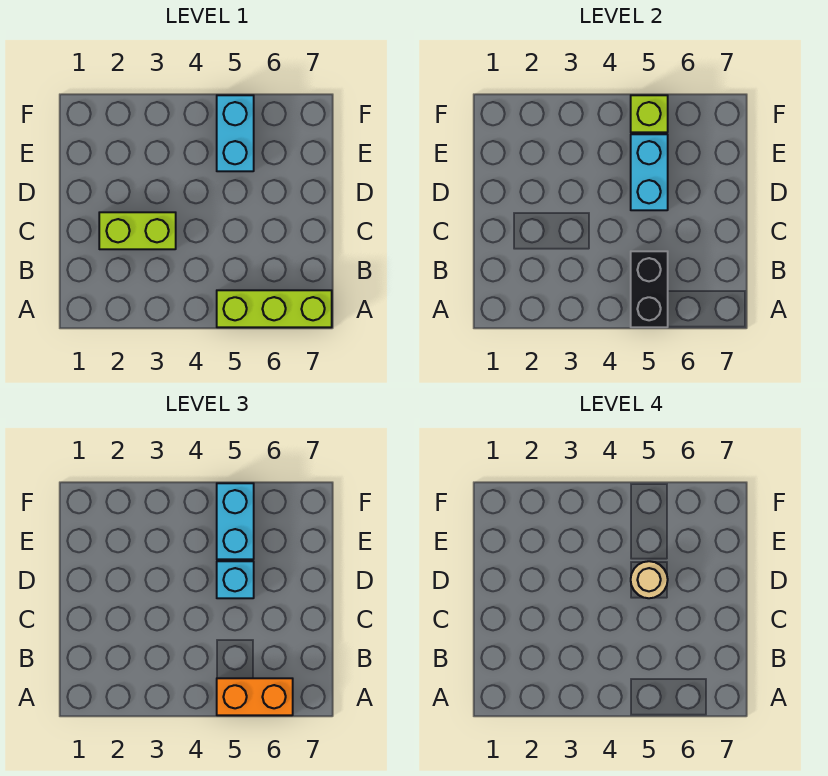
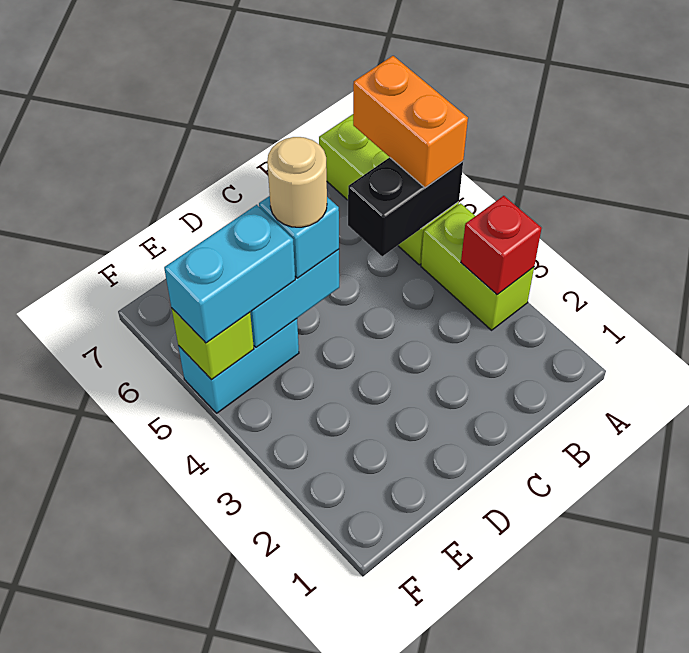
none -> red 1x1 brick [461,196,542,295]
lime 1x2 brick [99,212,176,249] -> lime 1x2 brick moved to [421,203,534,330]

